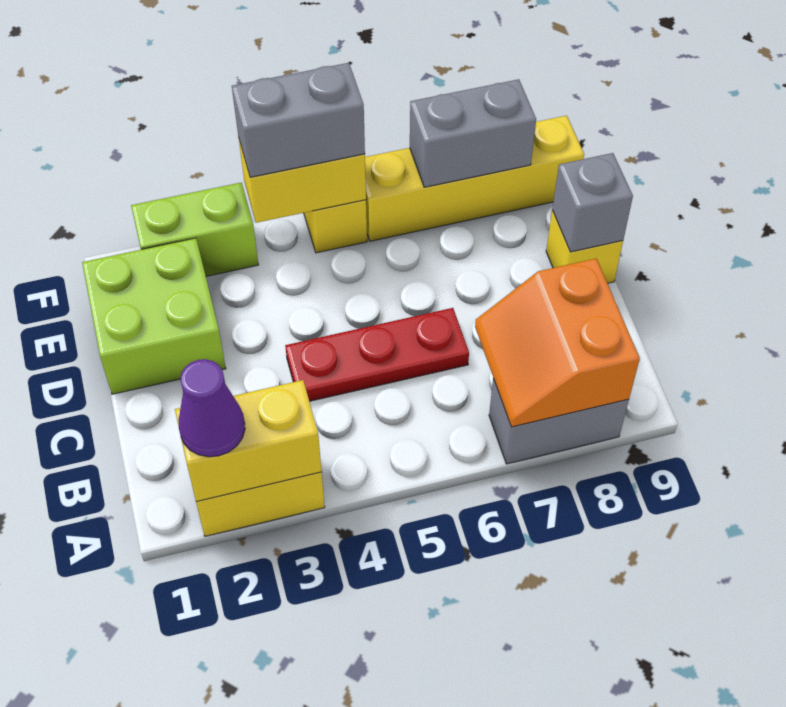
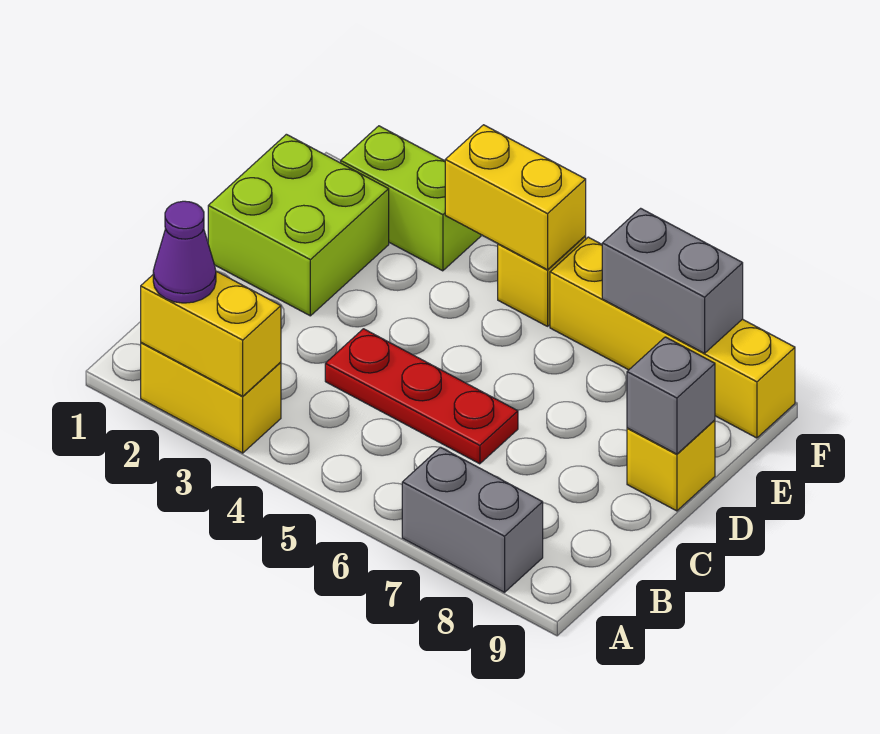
orange 2x2 slope [475,259,640,427] -> none
grey 1x2 brick [232,63,365,177] -> none

